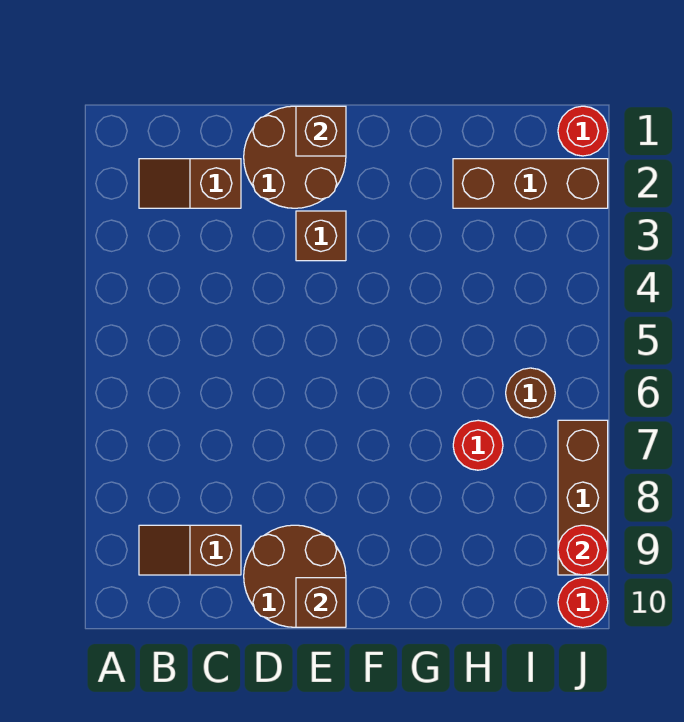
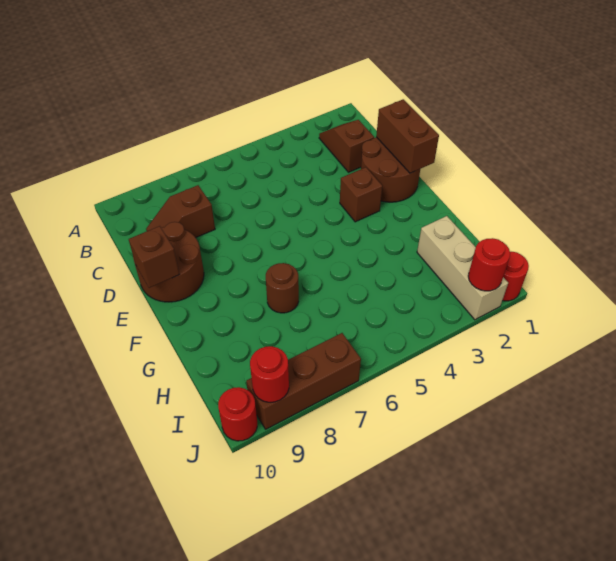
brown 1x2 slope [139,525,241,575] -> brown 1x2 slope turned to [146,185,215,238]
brown 1x1 brick [296,106,346,156] -> brown 1x2 brick [376,99,439,173]
brown 1x3 brick [453,159,608,208] -> tan 1x3 brick [417,216,508,320]
red 1x1 round brick [453,420,503,470] -> red 1x1 round brick moved to [468,238,510,291]
brown 1x1 round brick [506,368,555,418] -> brown 1x1 round brick moved to [266,263,299,313]

